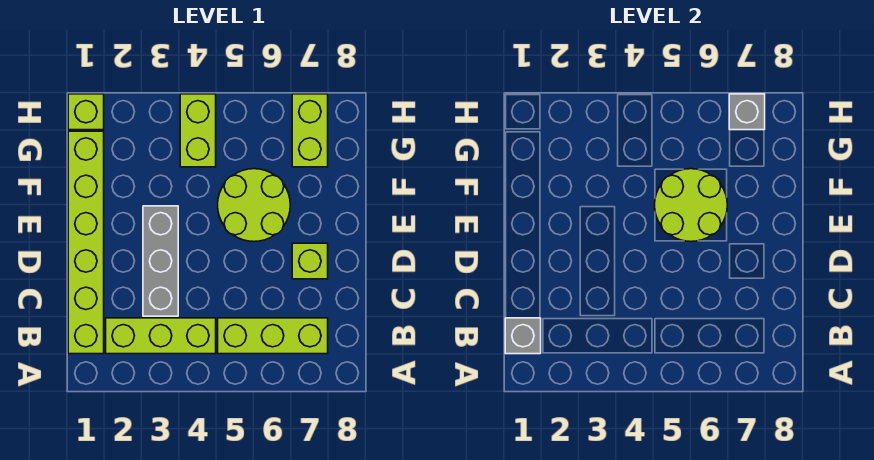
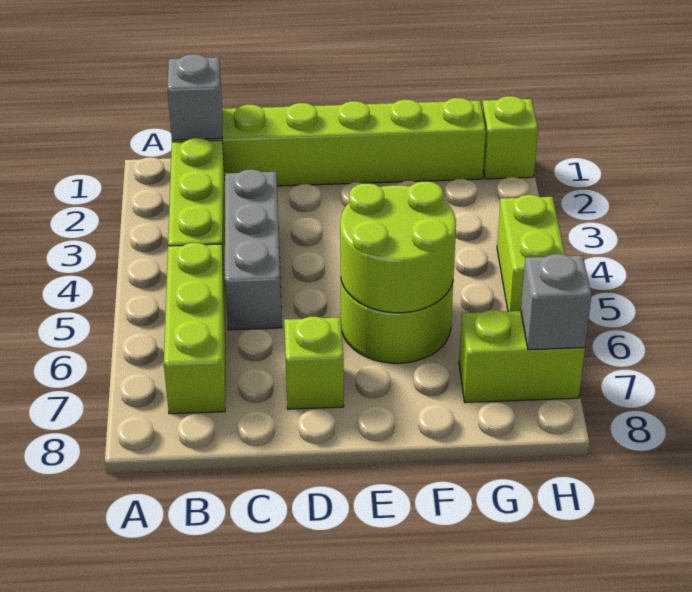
grey 1x3 brick [143,206,178,316] -> grey 1x3 brick turned to [224,169,282,330]
lime 1x2 brick [180,94,216,167] -> lime 1x2 brick turned to [497,195,565,311]

